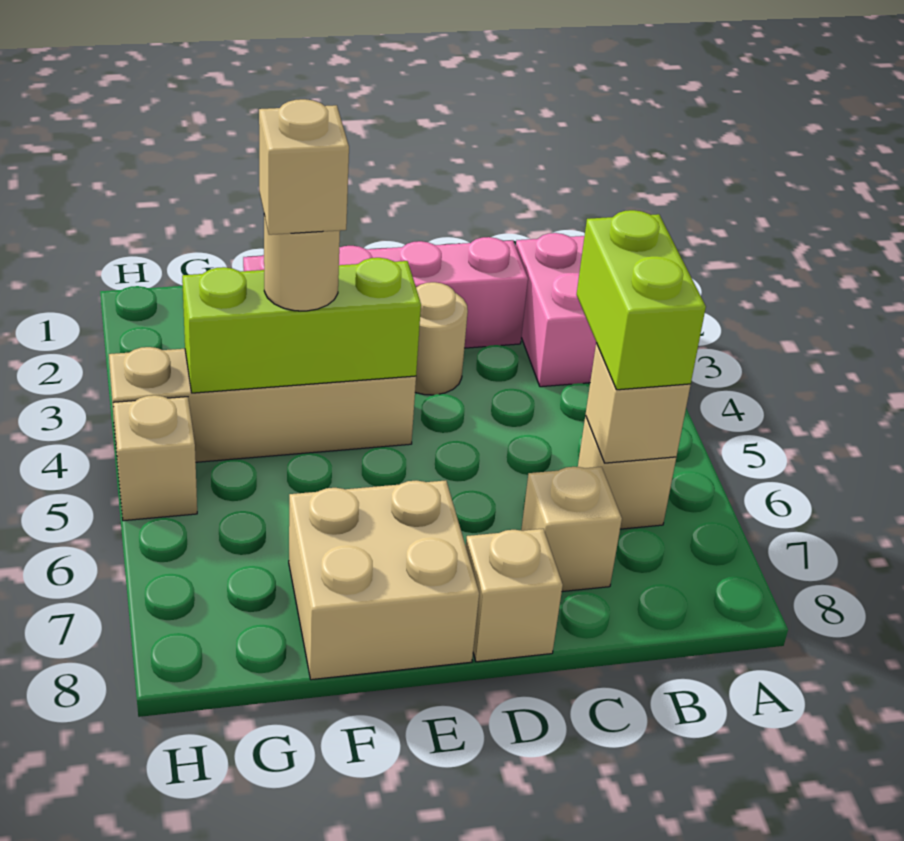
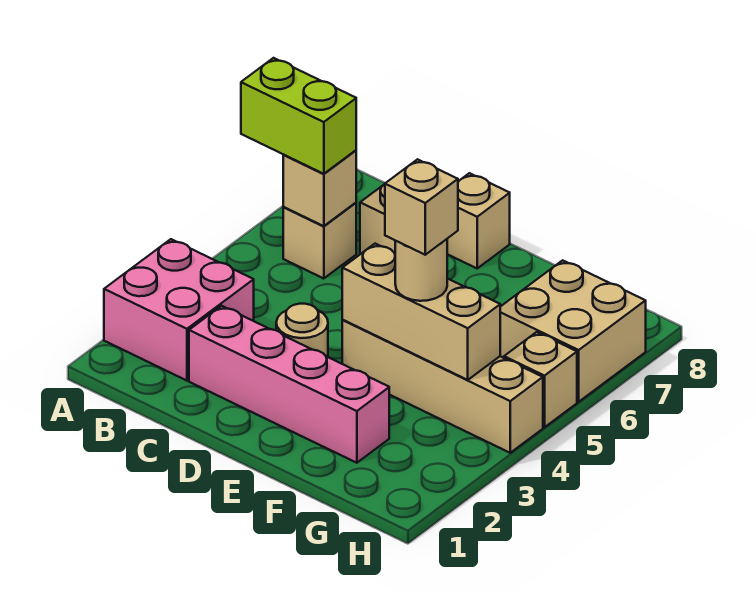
lime 1x2 brick [577,210,706,390] -> lime 1x2 brick turned to [241,58,356,174]
lime 1x3 brick [182,258,421,393] -> tan 1x3 brick [342,244,500,380]
tan 2x2 brick [289,480,479,680] -> tan 2x2 brick moved to [500,260,646,402]

